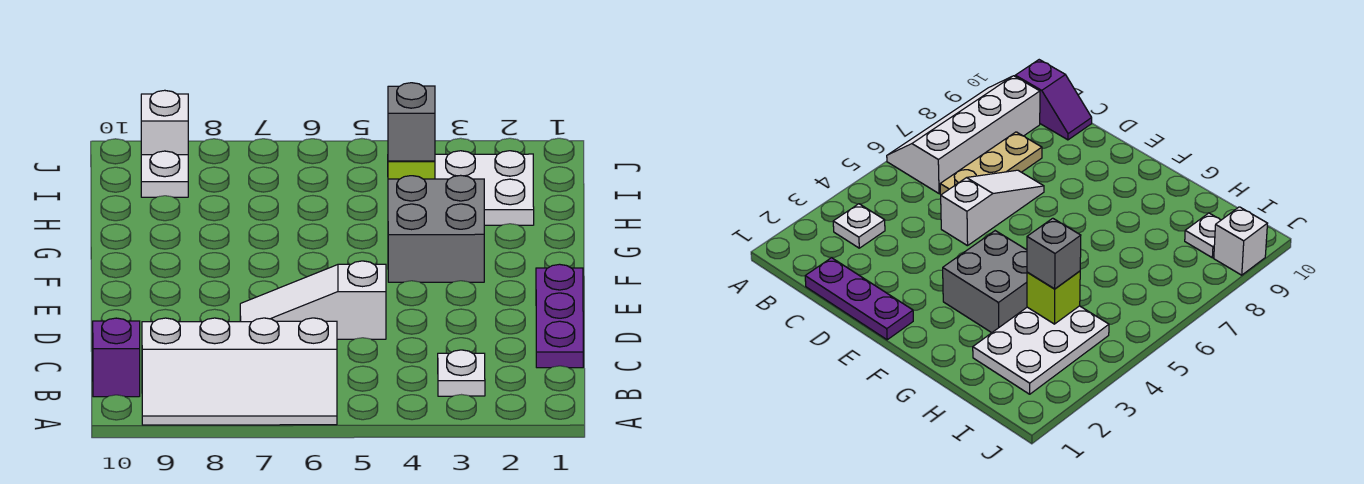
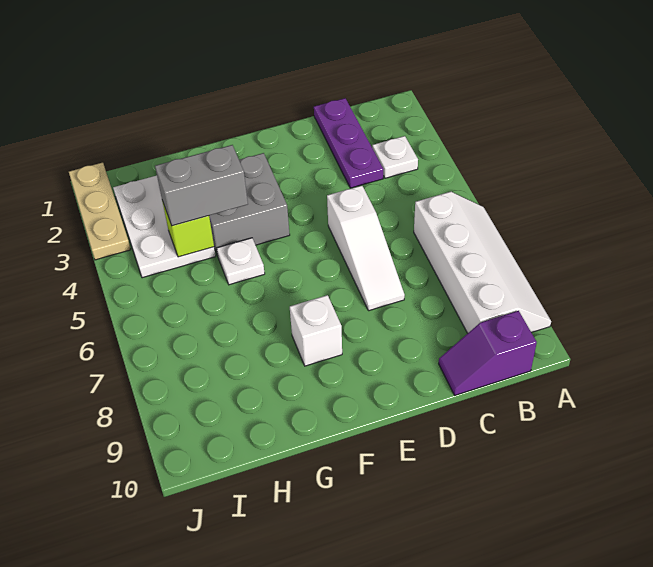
purple 1x3 plate [536,264,583,368] -> purple 1x3 plate turned to [314,98,384,188]
tan 1x3 plate [940,132,1042,195] -> tan 1x3 plate moved to [69,163,131,260]
grey 1x1 brick [388,83,435,161] -> grey 1x2 brick [155,145,248,226]
white 1x1 plate [141,151,188,197] -> white 1x1 plate moved to [217,238,265,285]
white 1x1 brick [141,90,188,155] -> white 1x1 brick moved to [290,295,342,366]

